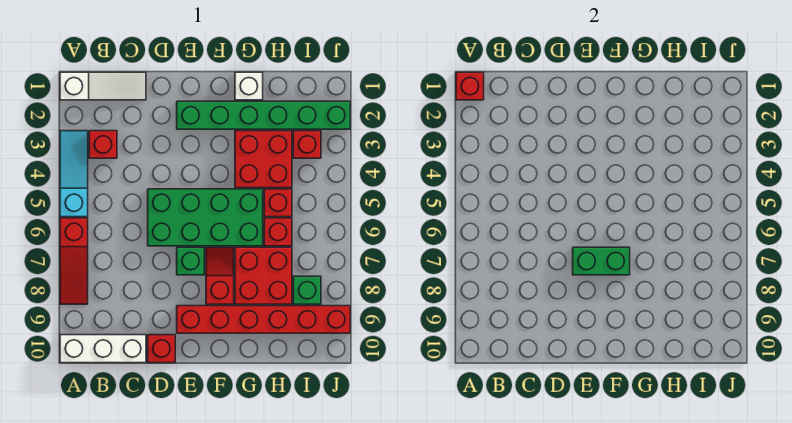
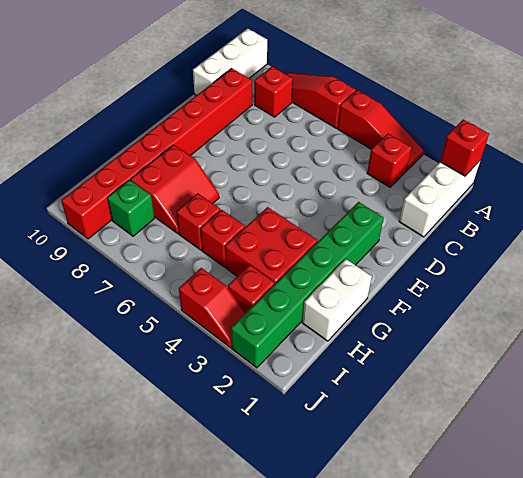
white 1x3 slope [60,72,146,100] -> white 1x3 brick [399,160,481,237]
cyan 1x3 slope [60,131,88,217] -> red 1x3 slope [338,90,424,170]
green 2x4 brick [148,189,263,246] -> none
red 1x1 brick [148,335,175,363] -> red 1x1 brick moved to [254,67,293,117]
green 1x1 brick [177,247,204,275] -> none
green 1x2 brick [573,247,630,275] -> none
red 1x6 brick [177,306,350,333] -> red 1x8 brick [61,68,252,239]
red 1x2 slope [206,247,234,304] -> red 1x2 slope moved to [179,268,245,348]
white 1x1 brick [235,72,263,100] -> white 1x2 brick [302,259,372,341]
red 2x2 brick [235,247,292,304] -> red 2x2 slope [131,145,219,234]

